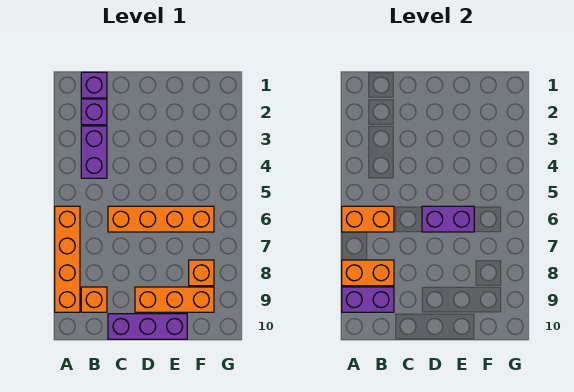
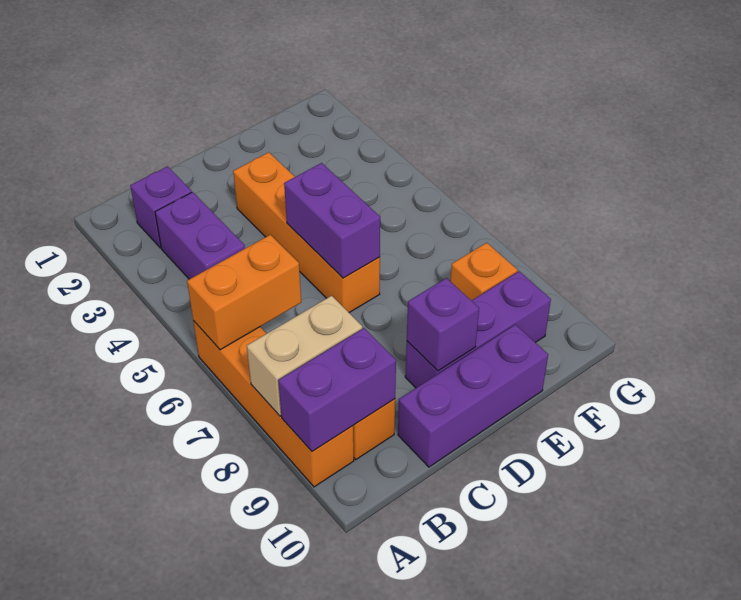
orange 1x2 brick [342,260,394,286] -> tan 1x2 brick [247,296,362,416]
purple 1x1 brick [81,72,107,98] -> purple 1x1 brick moved to [407,278,479,371]
orange 1x4 brick [108,206,214,232] -> orange 1x4 brick turned to [233,152,380,313]
purple 1x2 brick [422,206,474,232] -> purple 1x2 brick turned to [284,163,380,278]
orange 1x3 brick [135,287,214,312] -> purple 1x3 brick [405,271,551,388]

